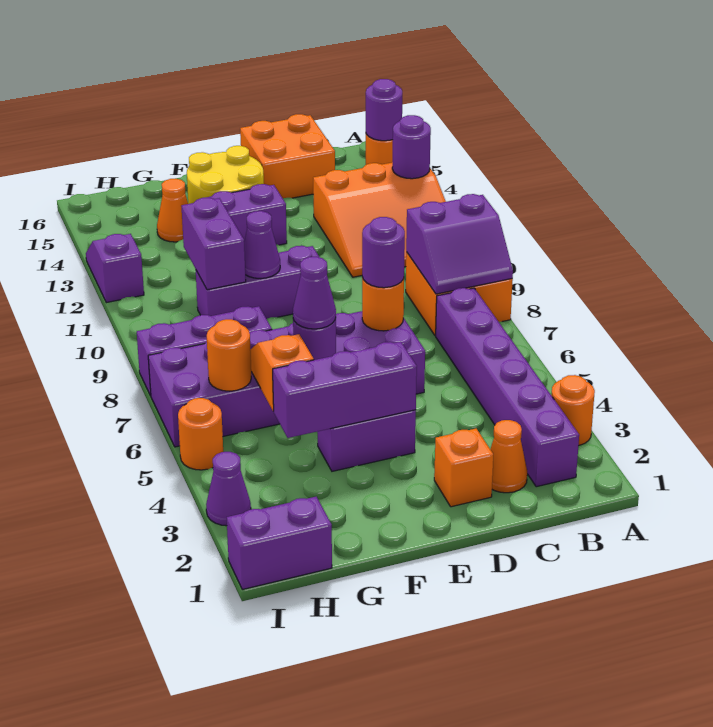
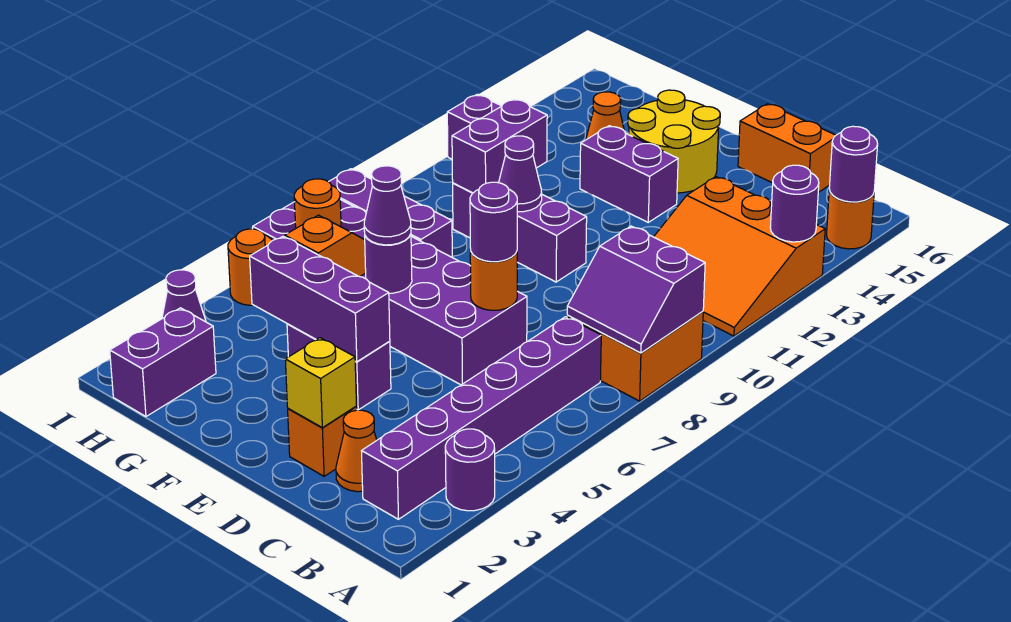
orange 1x1 round brick [551,375,595,445] -> purple 1x1 round brick [445,429,495,511]
orange 2x2 brick [240,114,335,198] -> orange 1x2 brick [738,104,836,193]
none -> yellow 1x1 brick [285,338,357,428]
purple 1x2 brick [227,497,332,589] -> purple 1x2 brick turned to [110,308,216,416]

